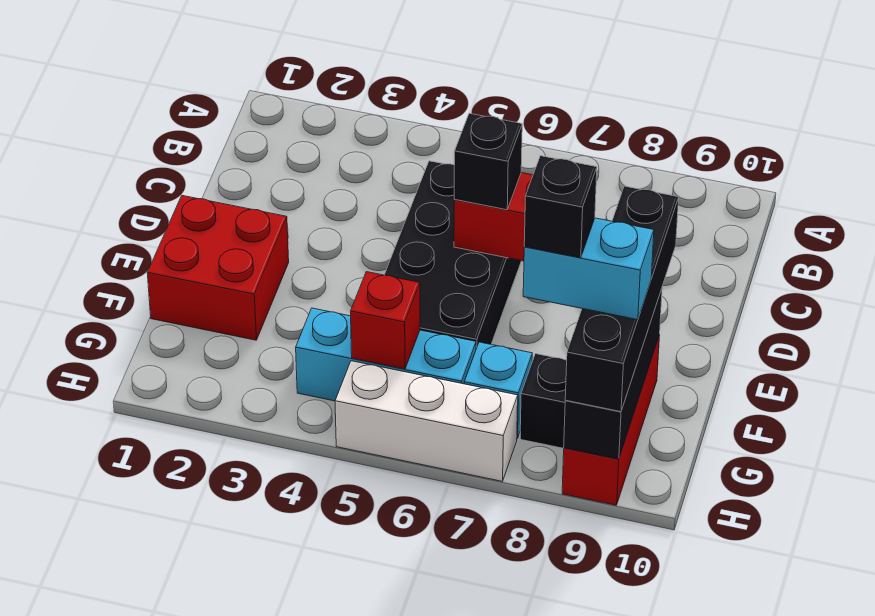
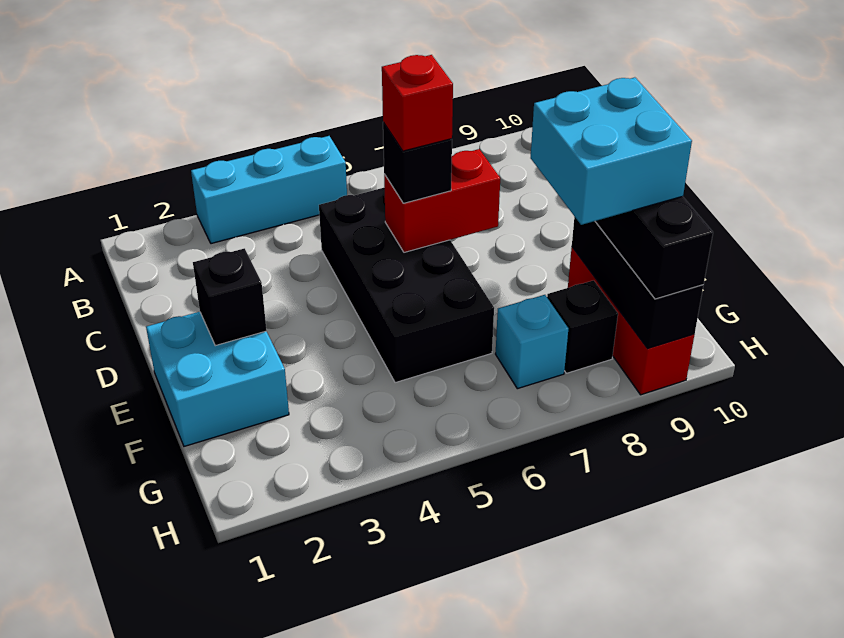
red 2x2 brick [147,196,289,340] -> cyan 2x2 brick [146,312,289,446]
cyan 1x3 brick [296,308,476,401] -> cyan 1x3 brick moved to [191,136,347,244]
red 1x1 brick [351,272,420,369] -> red 1x1 brick moved to [382,55,453,151]
cyan 1x2 brick [523,218,654,320] -> cyan 2x2 brick [531,77,692,225]
black 1x1 brick [524,156,597,258] -> black 1x1 brick moved to [193,248,267,346]
white 1x3 brick [335,361,518,481] -> none

